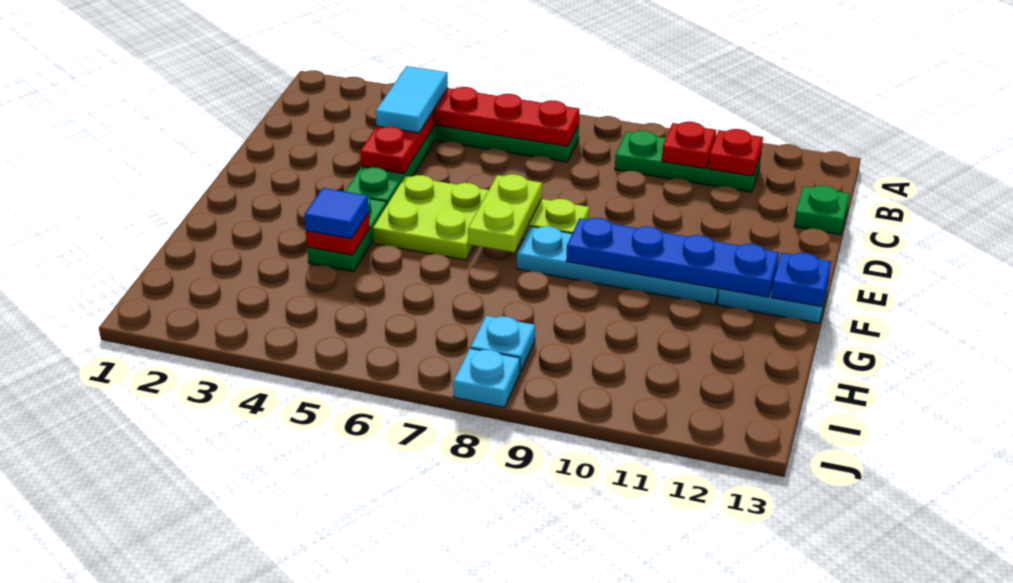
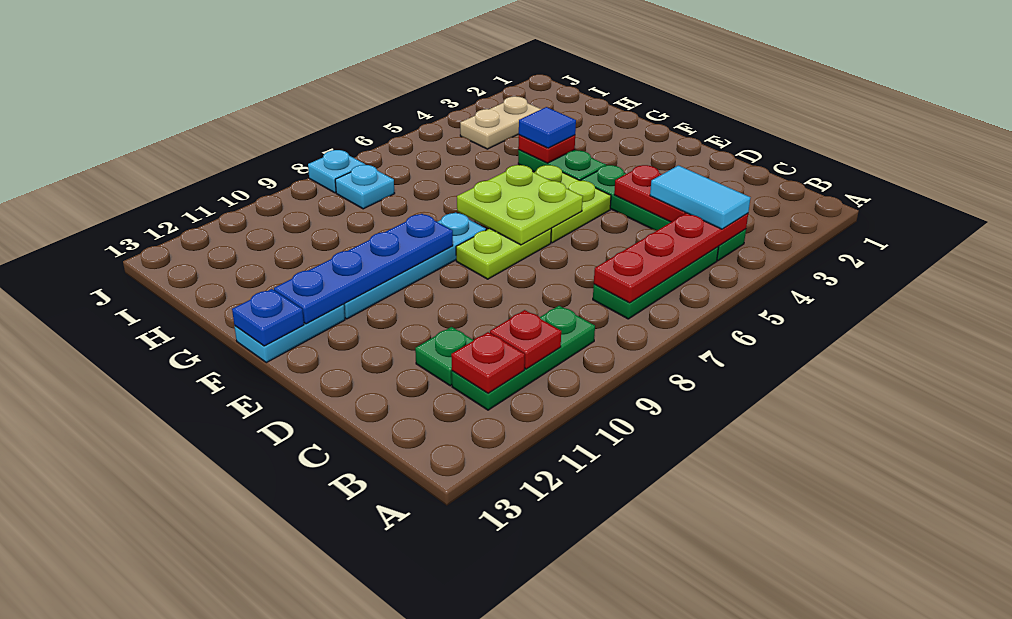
green 1x1 plate [794,185,849,235] -> green 1x1 plate moved to [415,327,473,386]
lime 1x2 plate [468,174,542,252] -> lime 2x2 plate [457,165,583,245]
none -> tan 1x2 plate [460,96,541,149]

